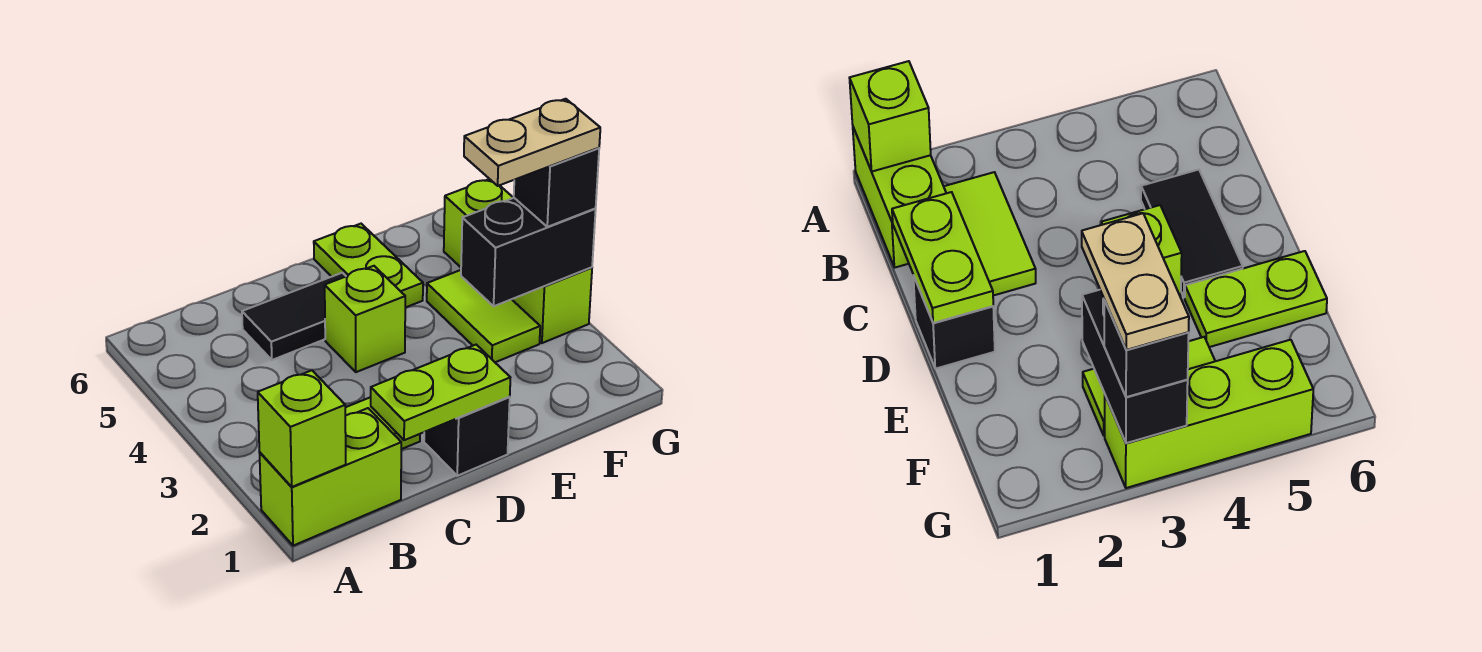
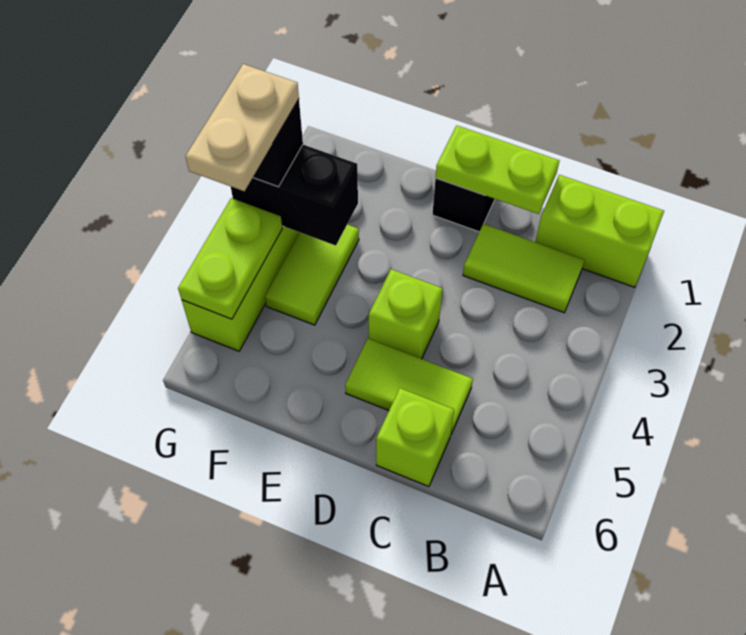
lime 1x1 brick [258,370,346,487] -> lime 1x1 brick moved to [376,388,454,487]
black 1x2 tile [242,273,346,360] -> lime 1x2 tile [345,338,473,434]
lime 1x2 plate [314,224,423,308] -> lime 1x2 plate moved to [178,198,282,319]
tan 1x2 plate [464,99,600,186] -> tan 1x2 plate turned to [185,64,299,191]

